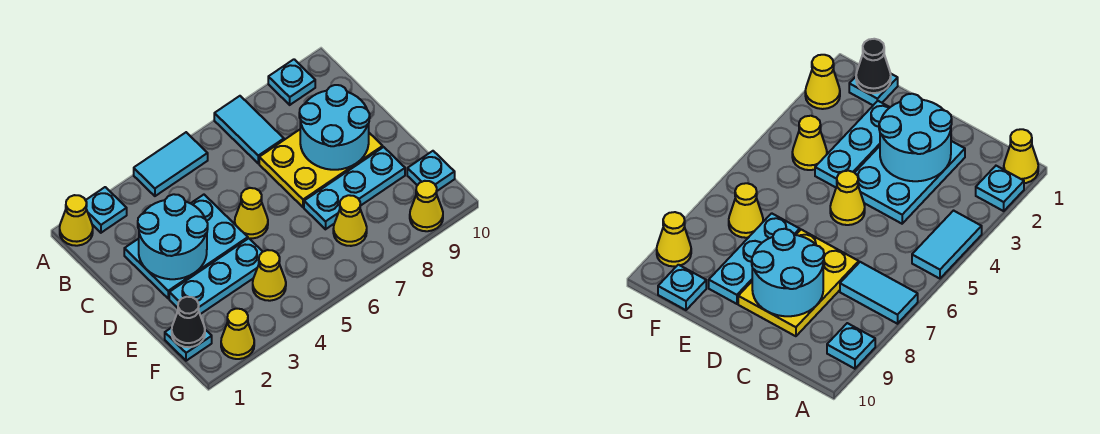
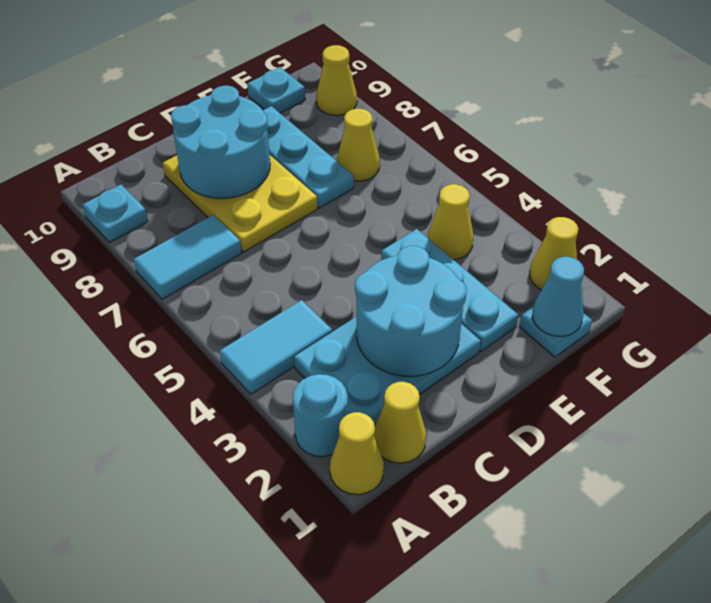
cyan 1x1 plate [86,187,127,233] -> cyan 1x1 round brick [293,374,348,457]
cyan 1x2 tile [134,132,208,196] -> cyan 1x2 tile turned to [220,300,332,394]
cyan 2x3 plate [124,195,248,298] -> cyan 2x3 plate turned to [294,316,481,426]
yellow 1x1 cone [235,188,268,238] -> yellow 1x1 cone moved to [374,382,426,463]
black 1x1 cone [172,297,205,347] -> cyan 1x1 cone [533,257,584,336]

